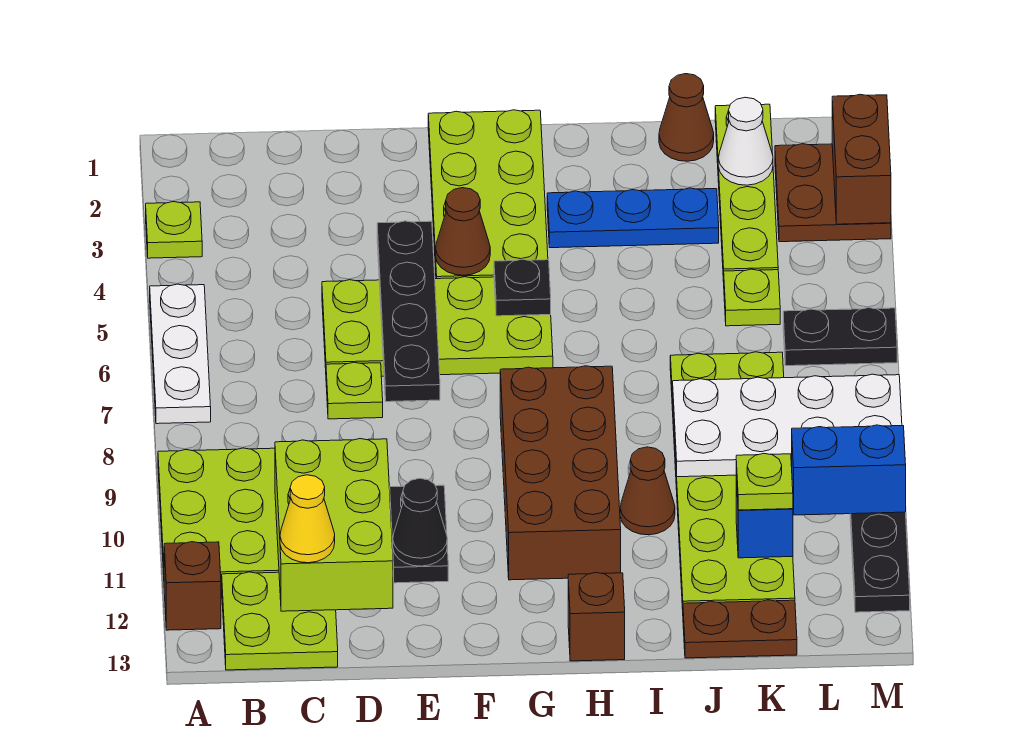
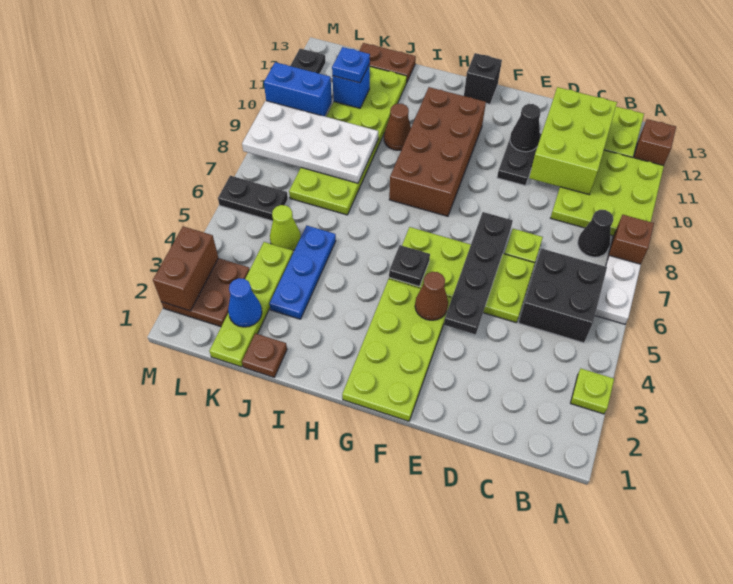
white 1x3 plate [150,284,211,424] -> white 1x2 plate [595,256,641,324]
none -> black 2x2 brick [519,248,607,343]
none -> black 1x1 cone [578,210,613,257]
yellow 1x1 cone [280,475,335,563] -> none
none -> black 1x1 brick [464,53,502,104]
blue 1x3 plate [547,188,719,248] -> blue 1x3 plate turned to [269,226,336,319]
brown 1x1 brick [568,573,625,661] -> brown 1x1 brick moved to [608,215,654,264]
brown 1x1 cone [659,74,714,161] -> brown 1x1 plate [242,333,287,377]
white 1x1 cone [718,97,773,185] -> blue 1x1 cone [228,278,262,327]
lime 1x1 plate [724,269,780,326] -> lime 1x1 cone [270,205,301,251]
lime 1x1 plate [736,454,793,510] -> blue 1x1 plate [332,47,370,83]

